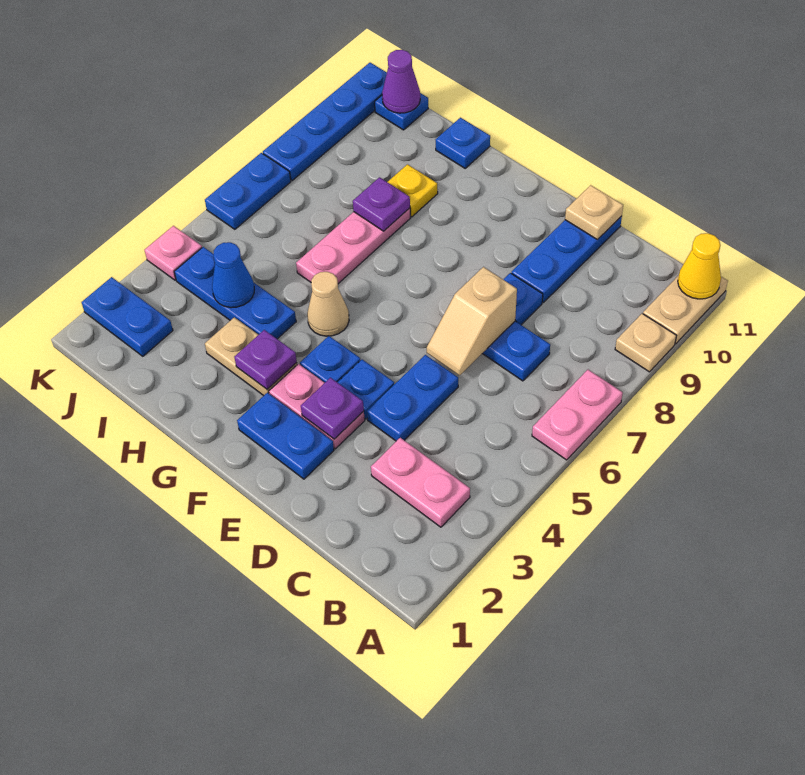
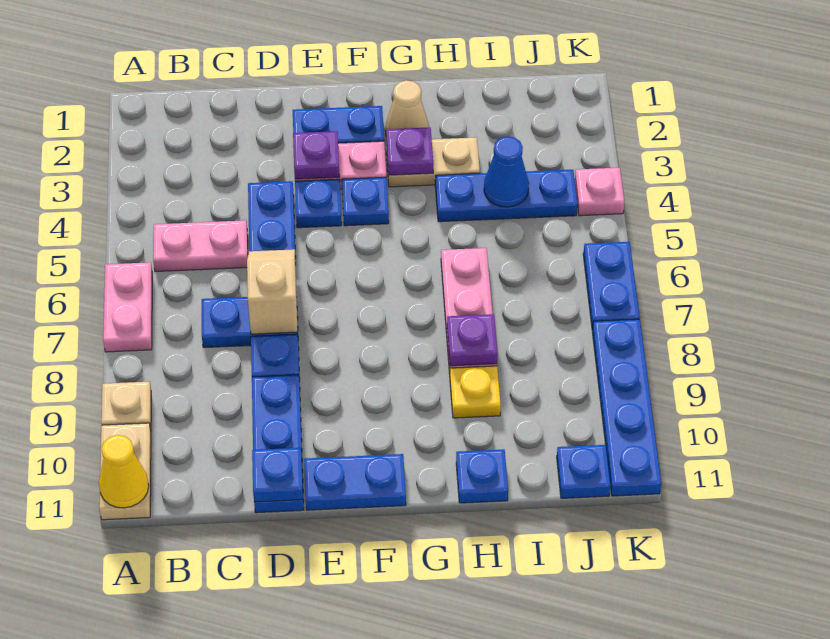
pink 1x2 plate [371,438,470,527] -> pink 1x2 plate moved to [153,220,248,272]
tan 1x1 plate [565,185,623,239] -> blue 1x1 plate [252,448,303,502]
tan 1x1 cone [307,272,349,336] -> tan 1x1 cone moved to [385,80,429,131]
blue 1x2 plate [82,277,173,356] -> blue 1x2 plate moved to [304,454,406,510]
purple 1x1 cone [382,50,420,113] -> none

